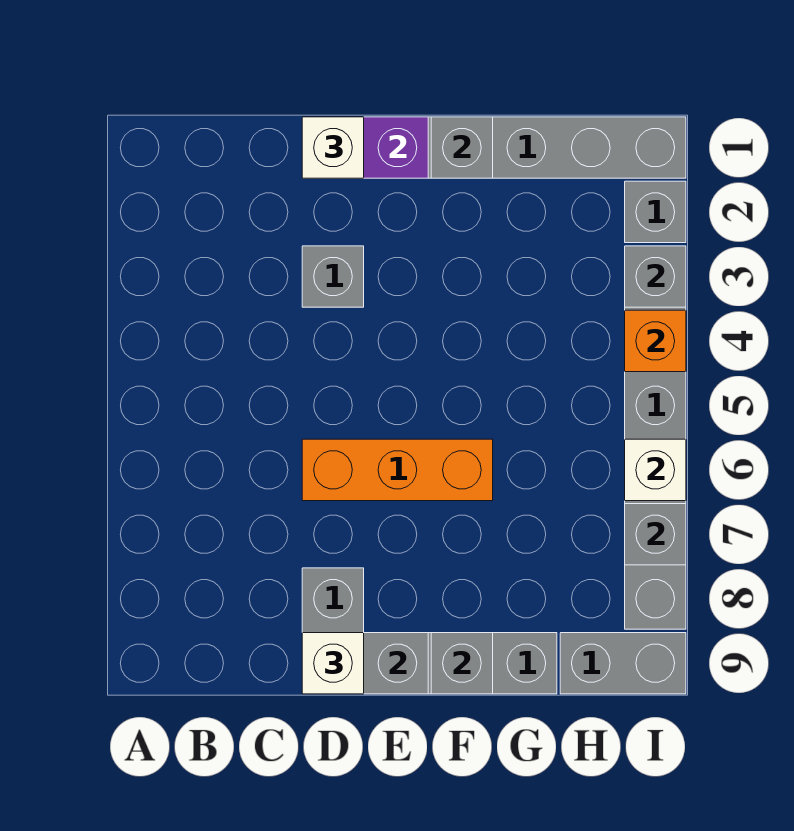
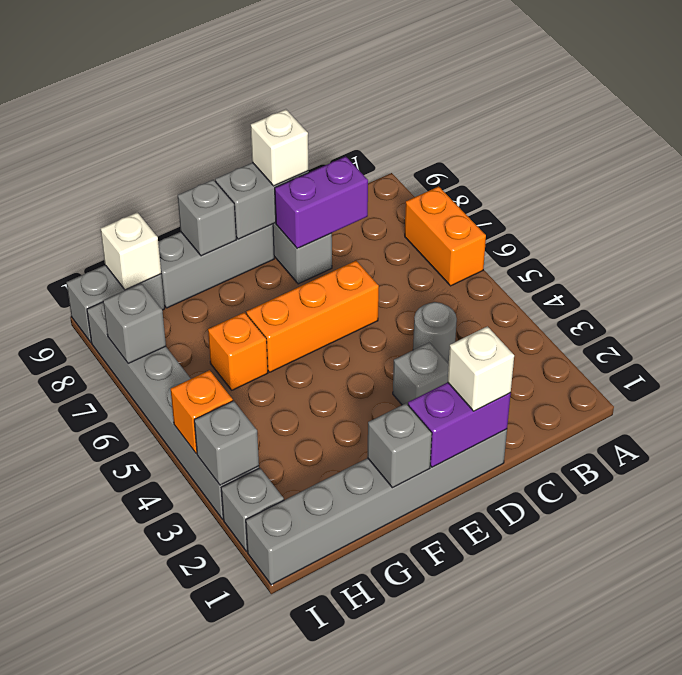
none -> orange 1x2 brick [405,186,486,286]
none -> grey 1x1 round brick [413,302,457,364]
none -> purple 1x2 brick [275,156,368,248]
none -> orange 1x1 brick [208,312,268,390]
white 1x1 brick [625,439,686,501] -> white 1x1 brick moved to [100,212,161,290]

